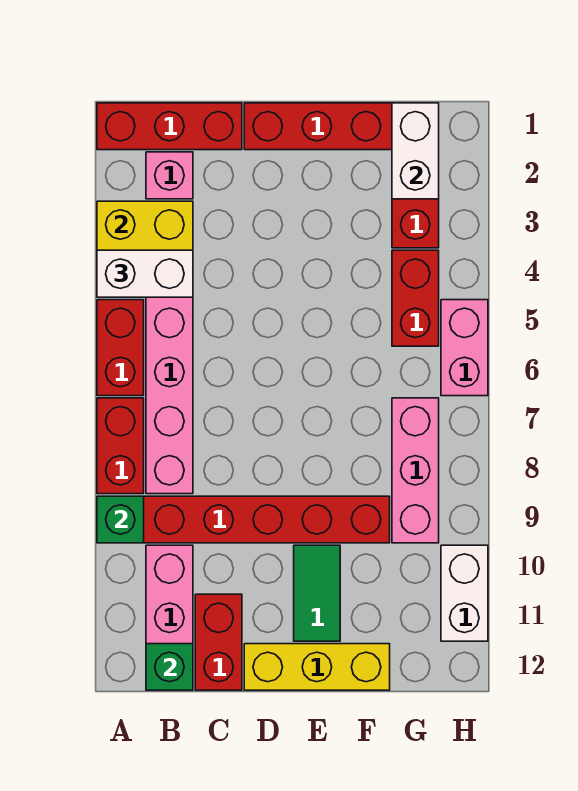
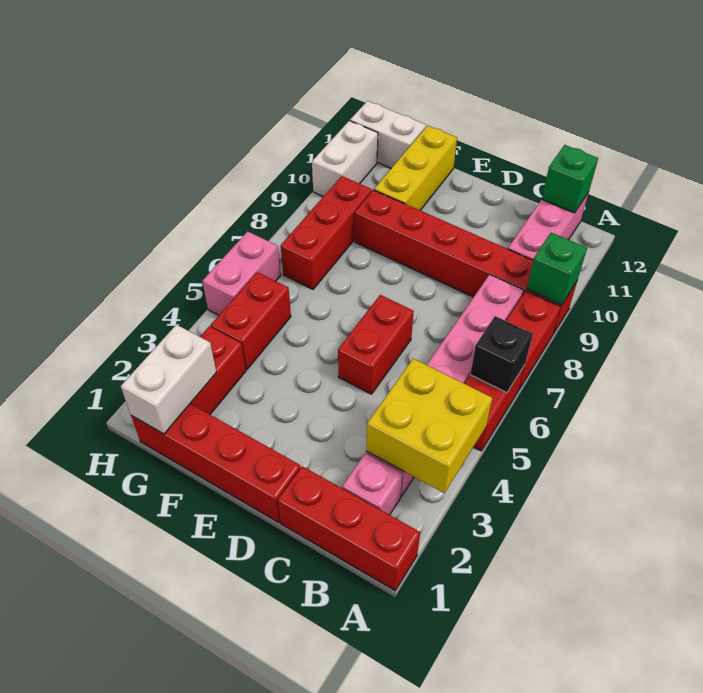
white 1x2 brick [97,250,193,297] -> white 1x2 brick moved to [350,101,426,168]
none -> black 1x1 brick [470,316,533,393]
red 1x2 brick [195,594,242,690] -> red 1x2 brick moved to [338,295,414,394]
yellow 1x3 brick [244,644,390,690] -> yellow 1x3 brick turned to [374,126,457,210]
green 1x2 tile [294,545,340,641] -> none
pink 1x3 brick [392,398,439,543] -> red 1x3 brick [281,176,372,289]

